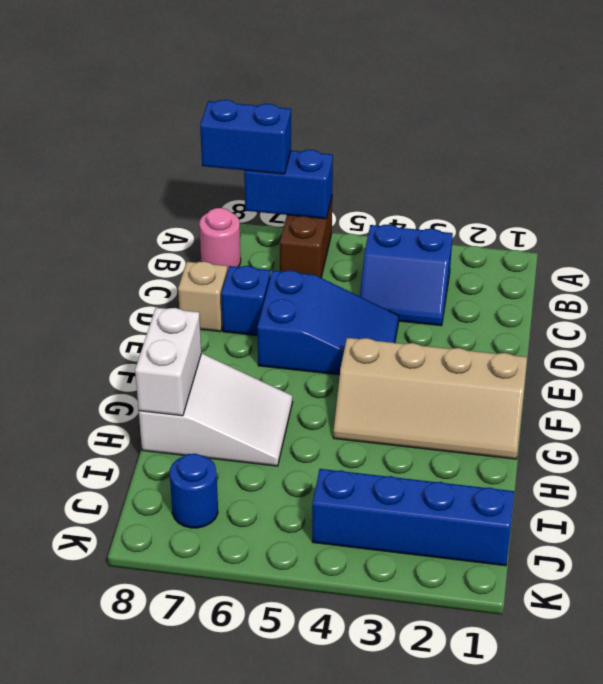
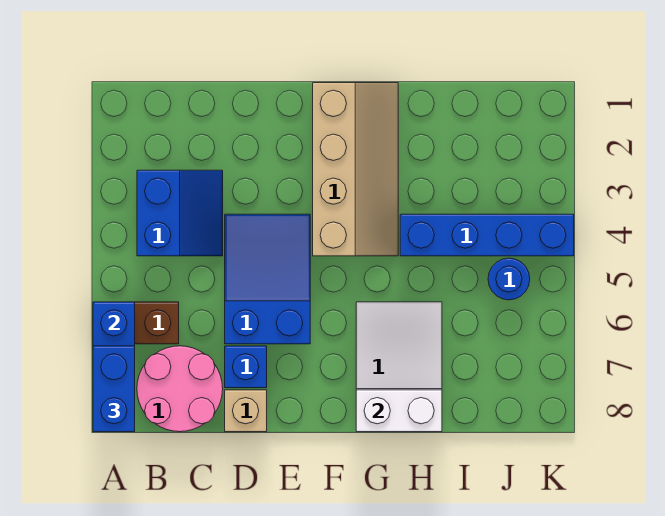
pink 1x1 round brick [199,208,241,272] -> pink 2x2 round brick [137,346,223,432]
blue 1x4 brick [312,469,514,566] -> blue 1x4 brick turned to [400,214,574,256]
blue 1x1 round brick [170,454,218,528] -> blue 1x1 round brick moved to [488,258,530,300]

